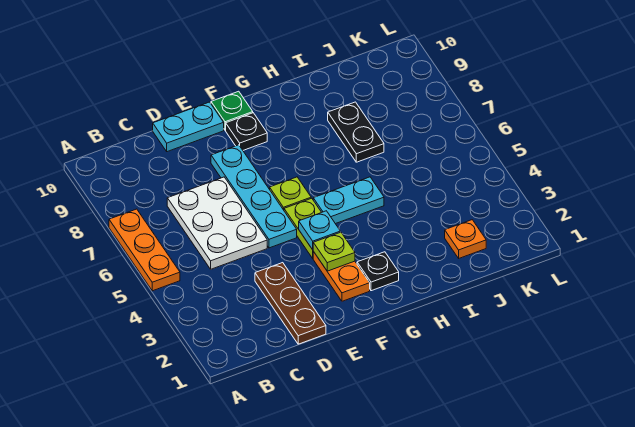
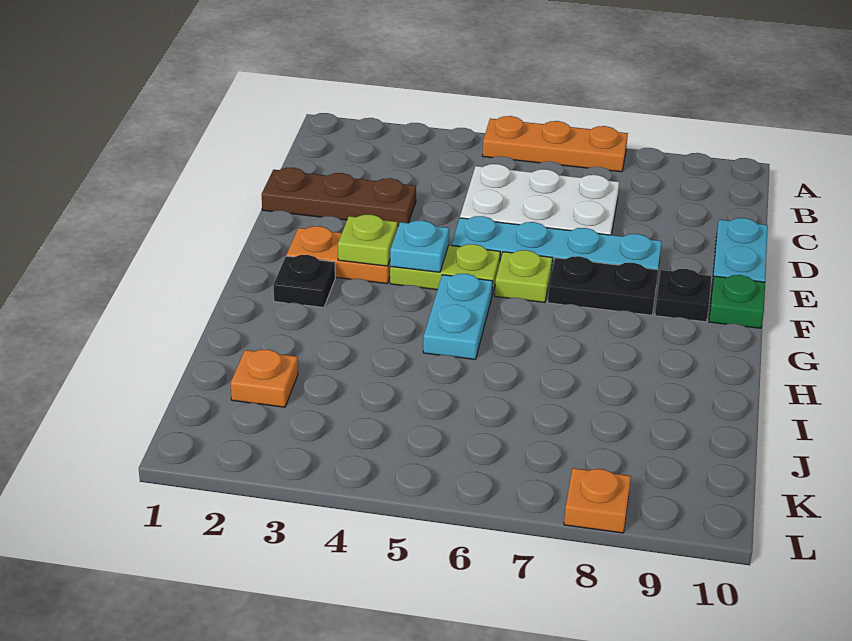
black 1x2 plate [328,102,384,162] -> black 1x2 plate moved to [548,256,658,315]
none -> orange 1x1 plate [564,468,631,533]

